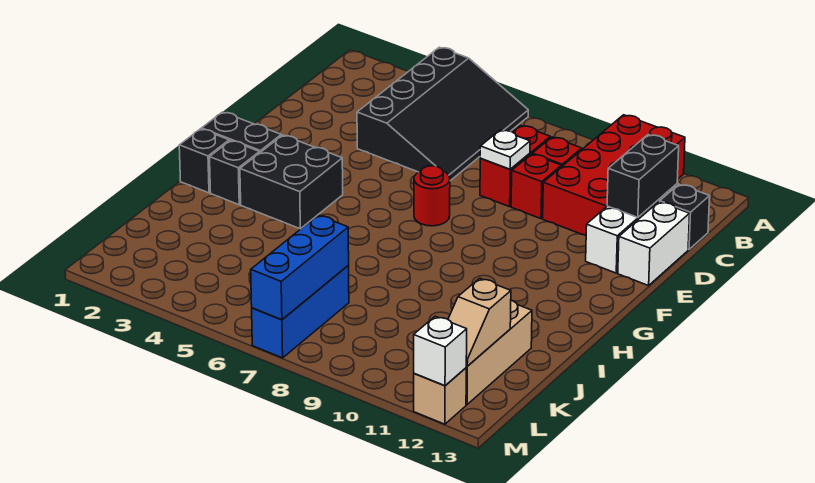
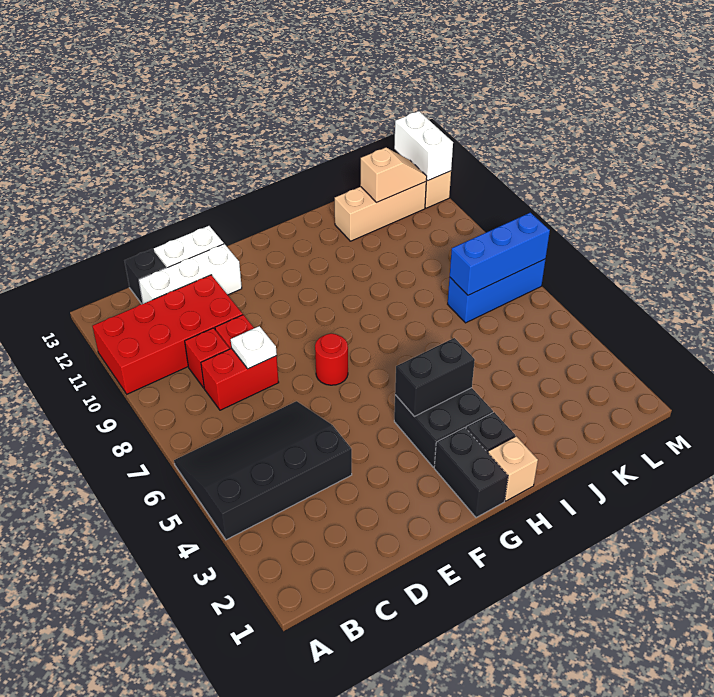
black 1x2 brick [607,135,679,217] -> black 1x2 brick moved to [395,338,475,416]
black 1x1 brick [179,129,229,193] -> tan 1x1 brick [488,436,538,501]
white 1x1 brick [414,316,467,386] -> white 1x2 brick [394,111,453,181]

